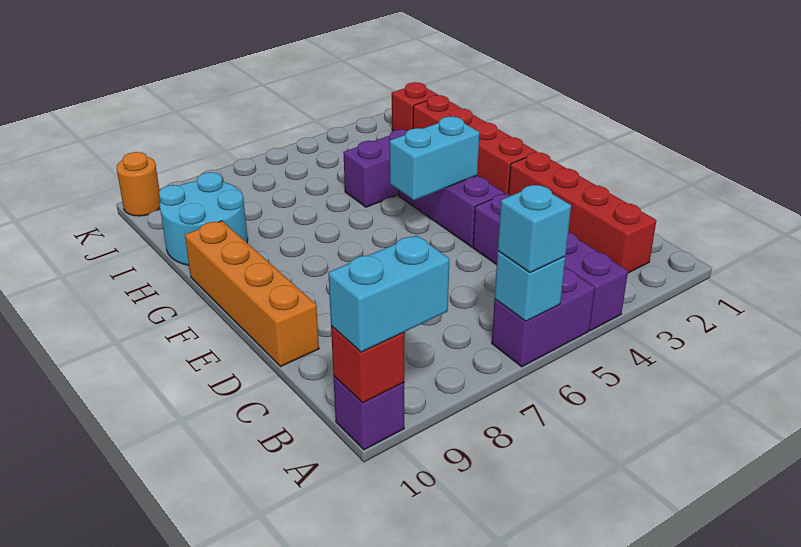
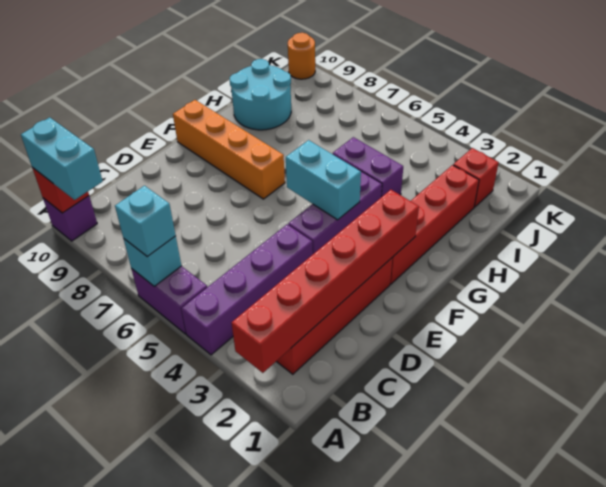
none -> red 1x6 brick [232,190,419,373]
orange 1x4 brick [185,221,319,367] -> orange 1x4 brick turned to [173,100,285,199]

